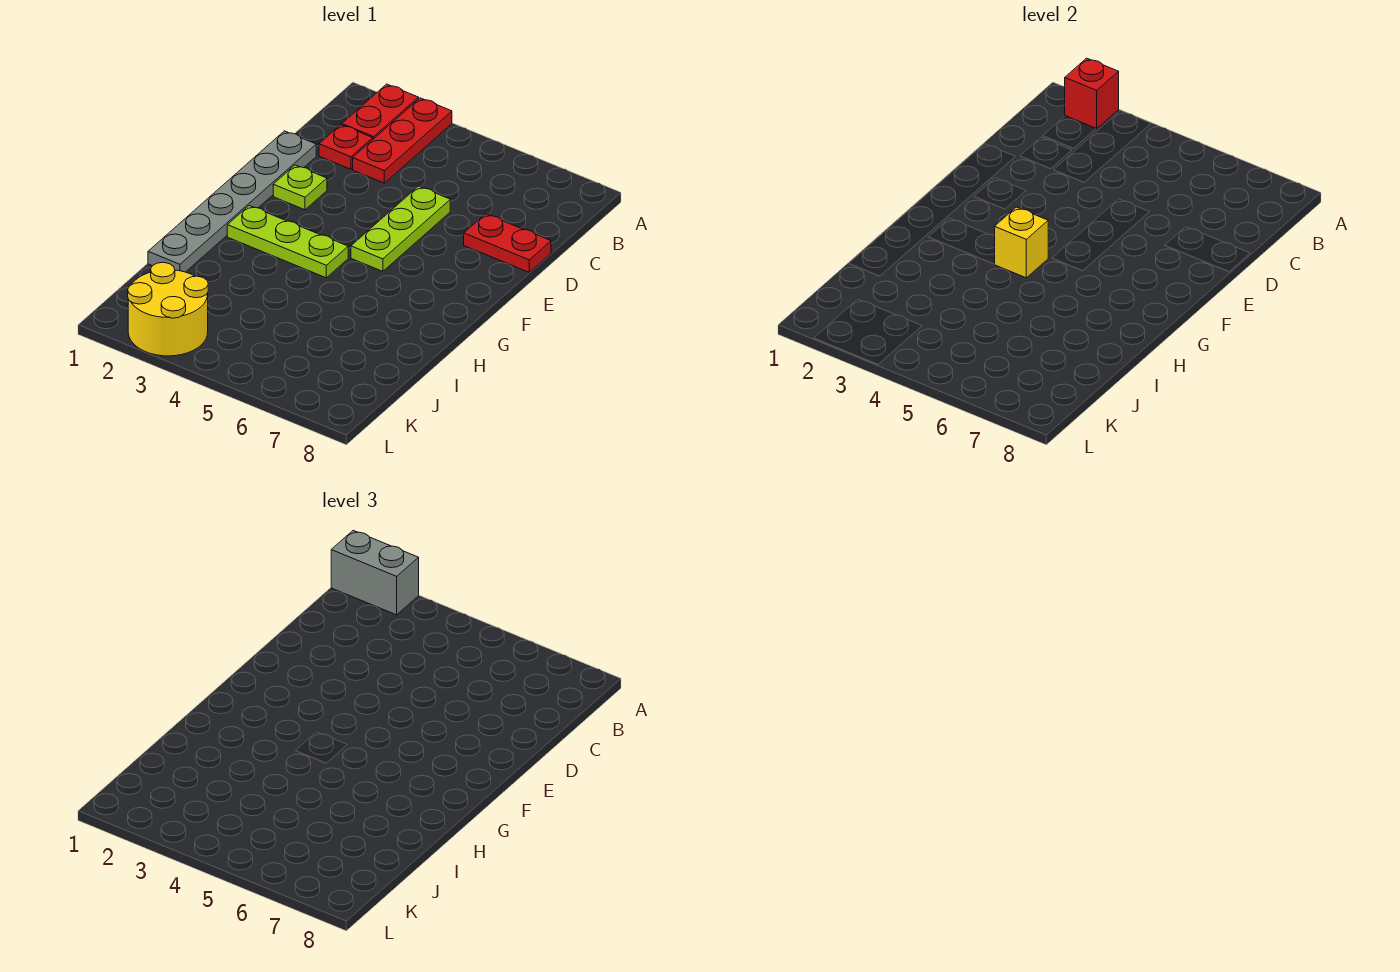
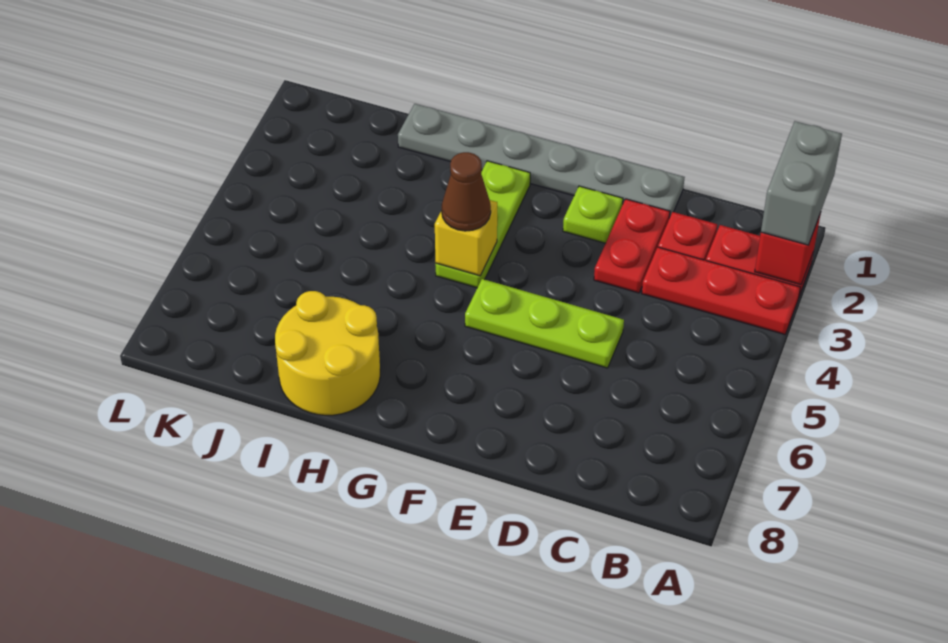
red 1x2 plate [464,214,551,272] -> red 1x2 plate moved to [594,199,670,293]
none -> brown 1x1 cone [442,152,491,231]
yellow 2x2 round brick [128,262,208,356] -> yellow 2x2 round brick moved to [275,291,380,415]

